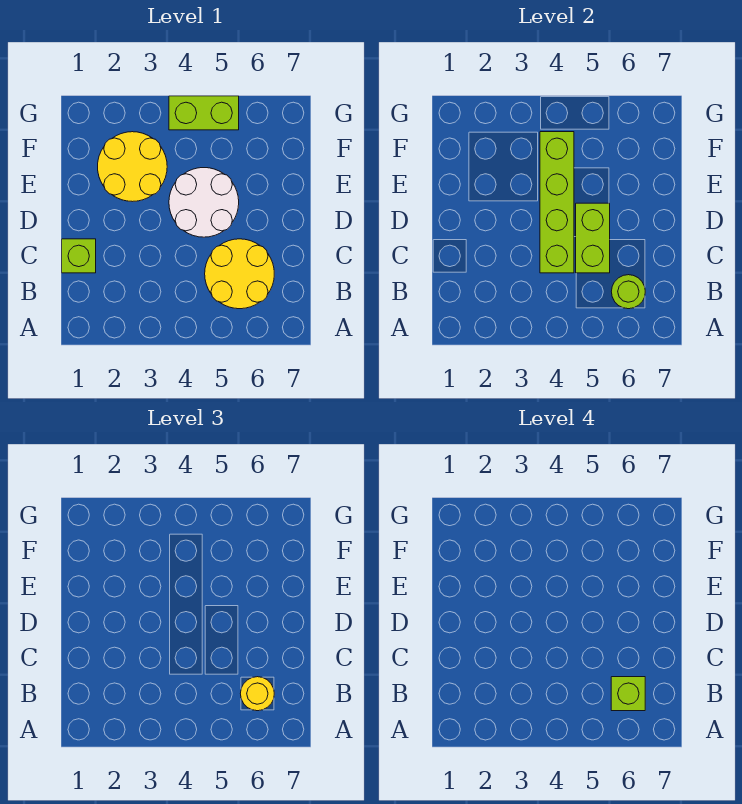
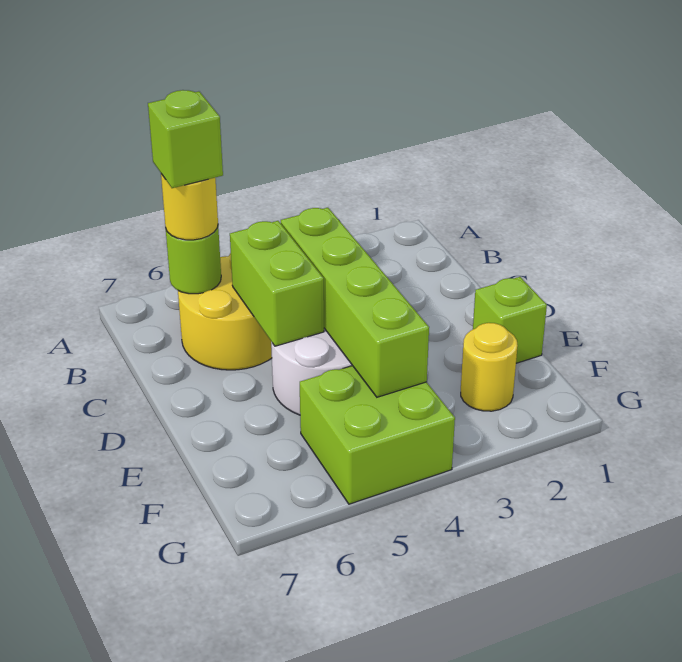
lime 1x1 brick [62,239,96,273] -> lime 1x1 brick moved to [473,277,547,363]
yellow 2x2 round brick [98,132,167,202] -> yellow 1x1 round brick [461,323,518,411]
lime 1x2 brick [169,96,239,130] -> lime 2x2 brick [300,366,455,504]

